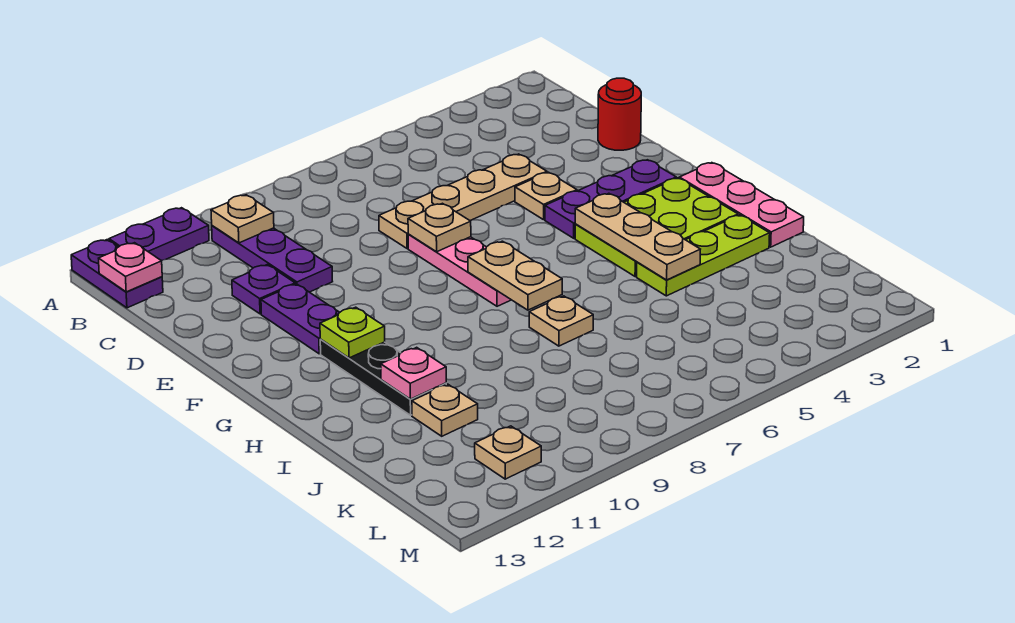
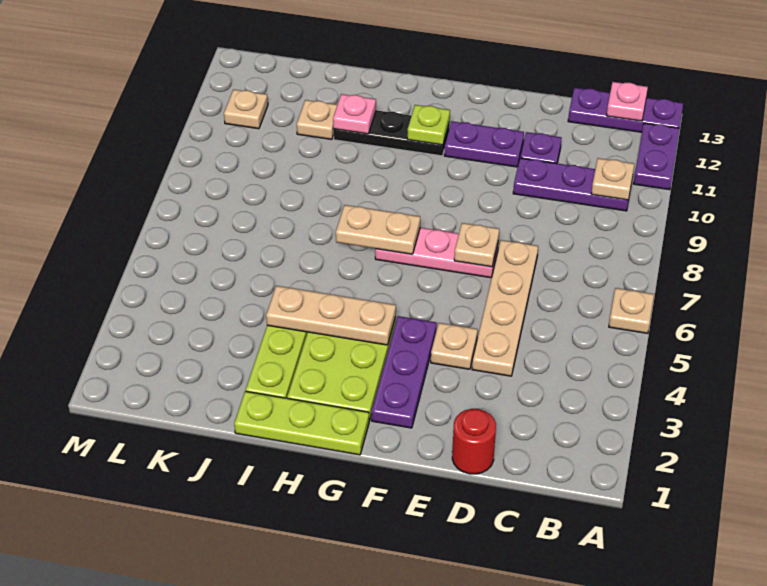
purple 1x2 plate [71,240,163,308] -> purple 1x3 plate [568,88,683,132]
pink 1x3 plate [679,163,804,247] -> lime 1x3 plate [234,391,369,455]
tan 1x1 plate [529,296,593,346] -> tan 1x1 plate moved to [609,288,654,333]

